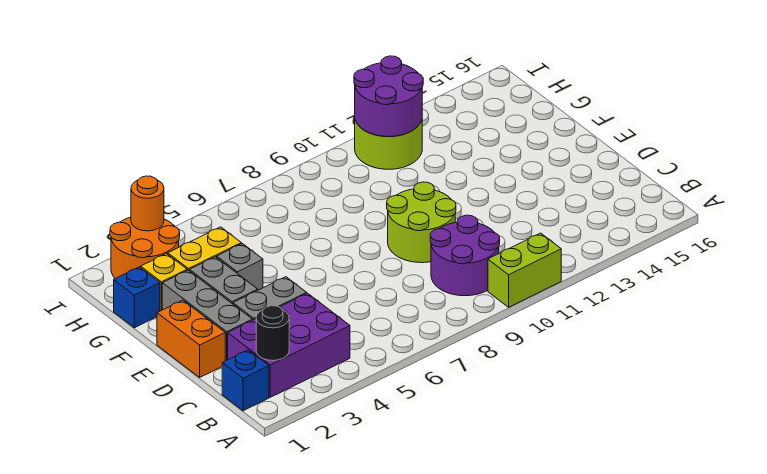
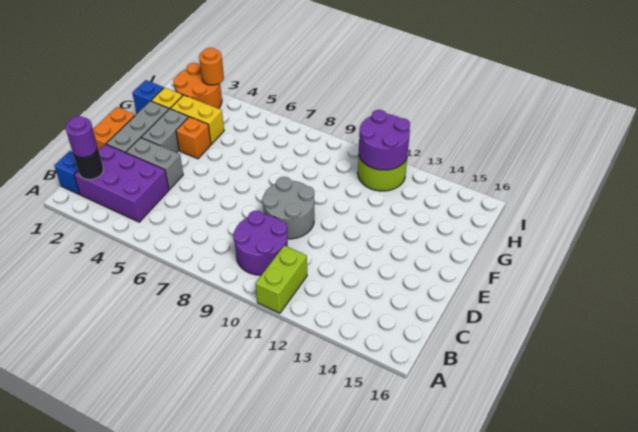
lime 1x2 brick [488,233,561,307] -> lime 1x2 brick turned to [255,246,307,313]
none -> purple 1x1 round brick [66,116,98,158]
lime 2x2 round brick [387,182,456,263] -> grey 2x2 round brick [262,177,314,239]
grey 1x1 brick [217,244,263,290] -> orange 1x1 brick [176,117,211,159]

